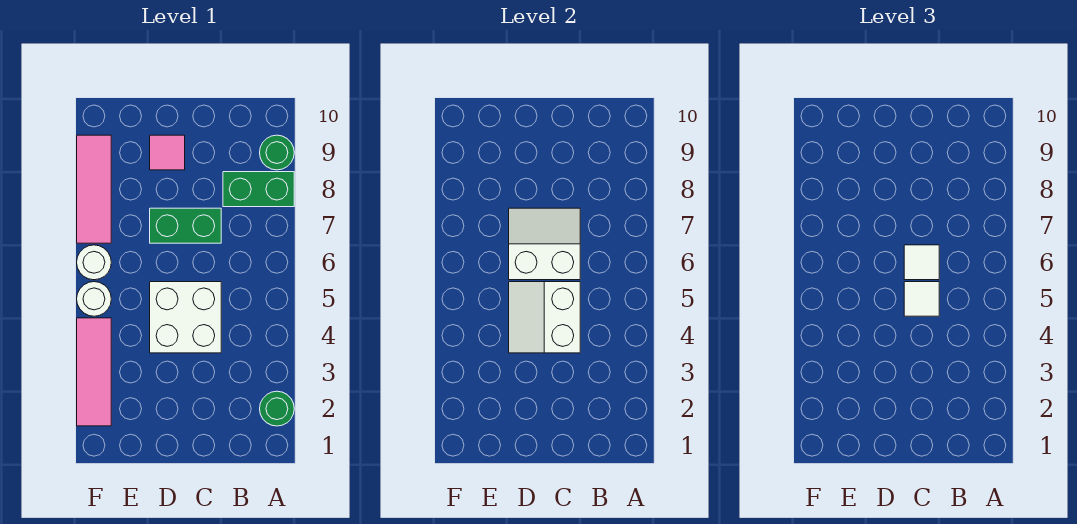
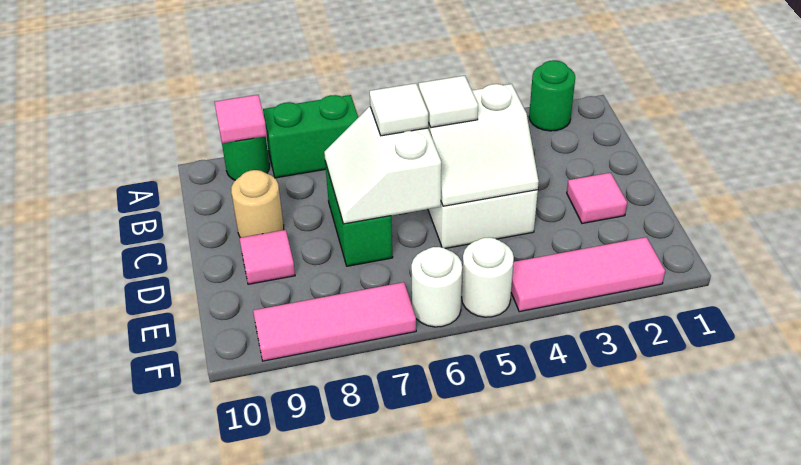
green 1x2 brick [223,172,294,207] -> green 1x2 brick turned to [263,95,358,178]
none -> pink 1x1 tile [215,95,267,143]
none -> tan 1x1 round brick [231,170,284,238]
none -> pink 1x1 tile [567,173,627,223]

